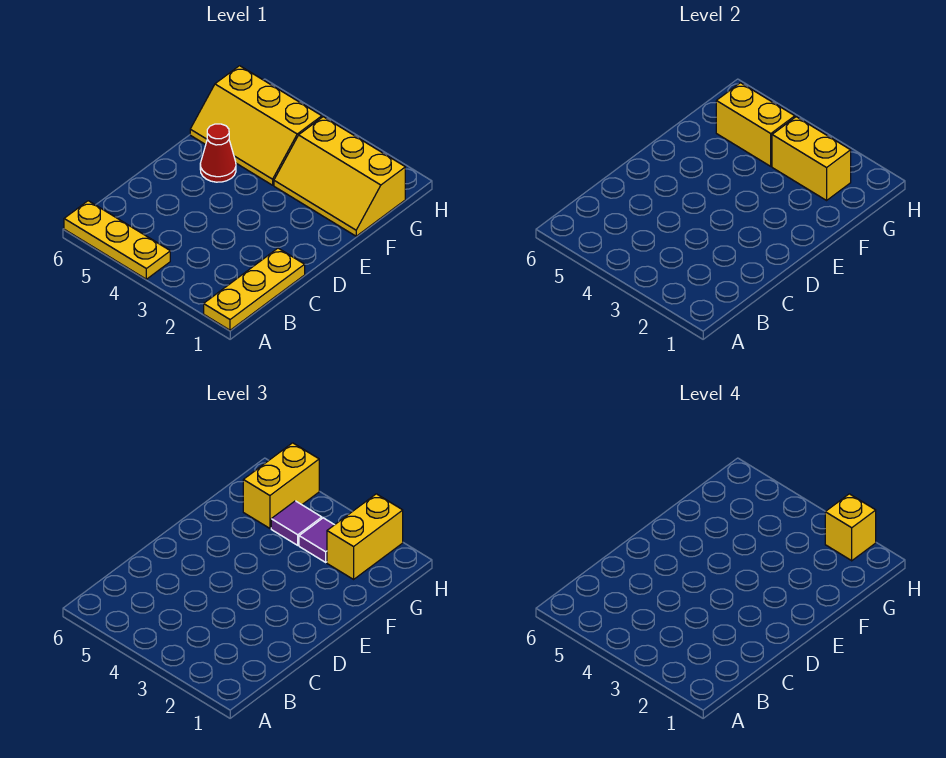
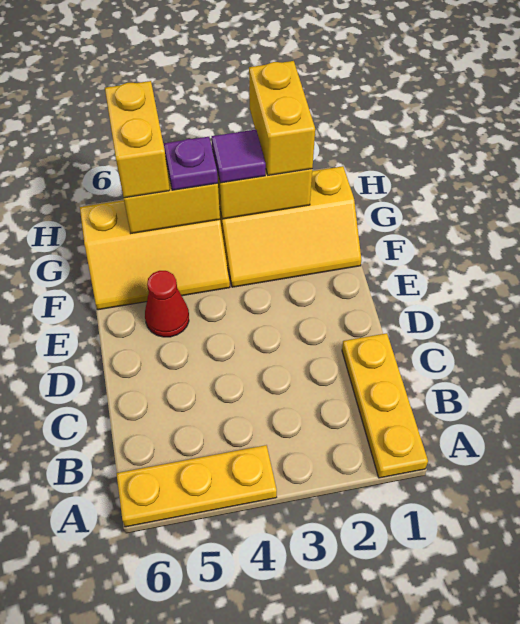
purple 1x1 tile [271,501,322,545] -> purple 1x1 plate [164,137,218,190]
yellow 1x1 brick [825,494,876,561] -> none

